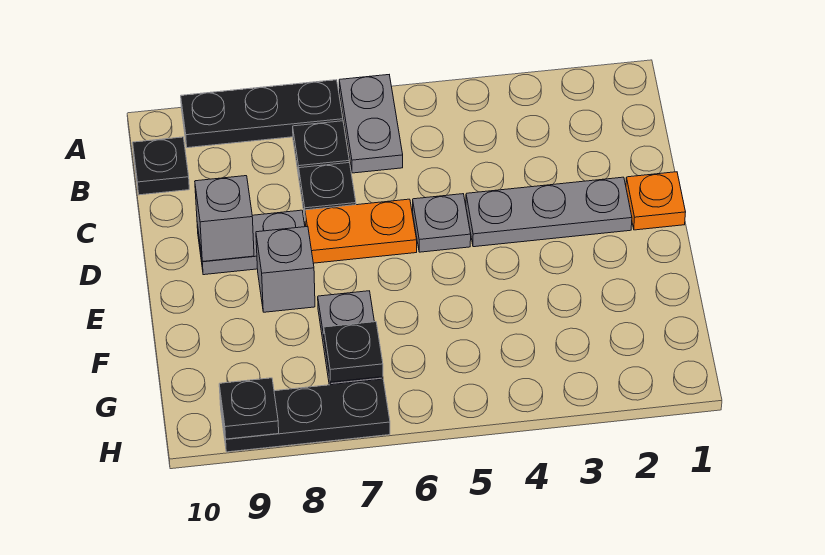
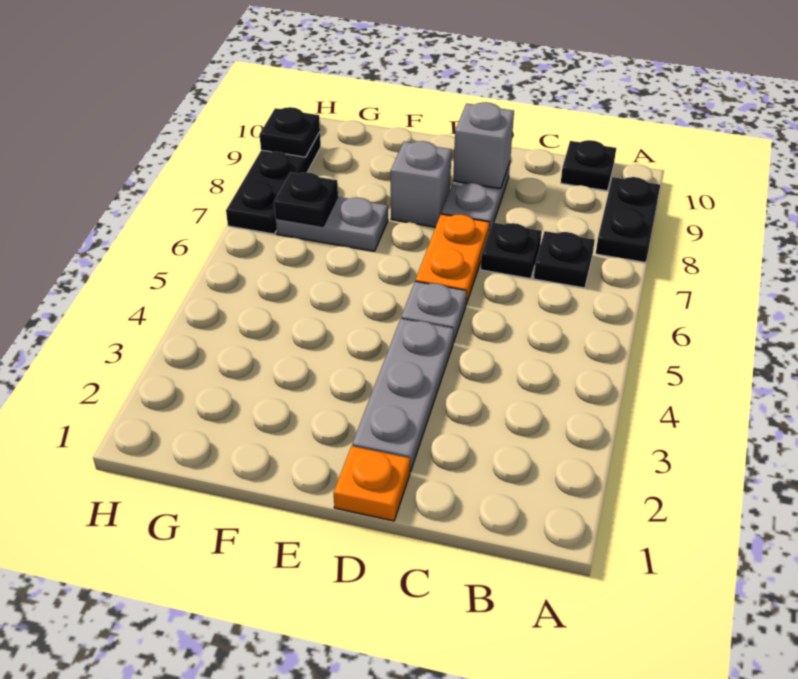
grey 1x2 plate [339,75,403,173] -> none
black 1x3 plate [181,80,343,148] -> black 1x2 plate [596,177,660,263]

